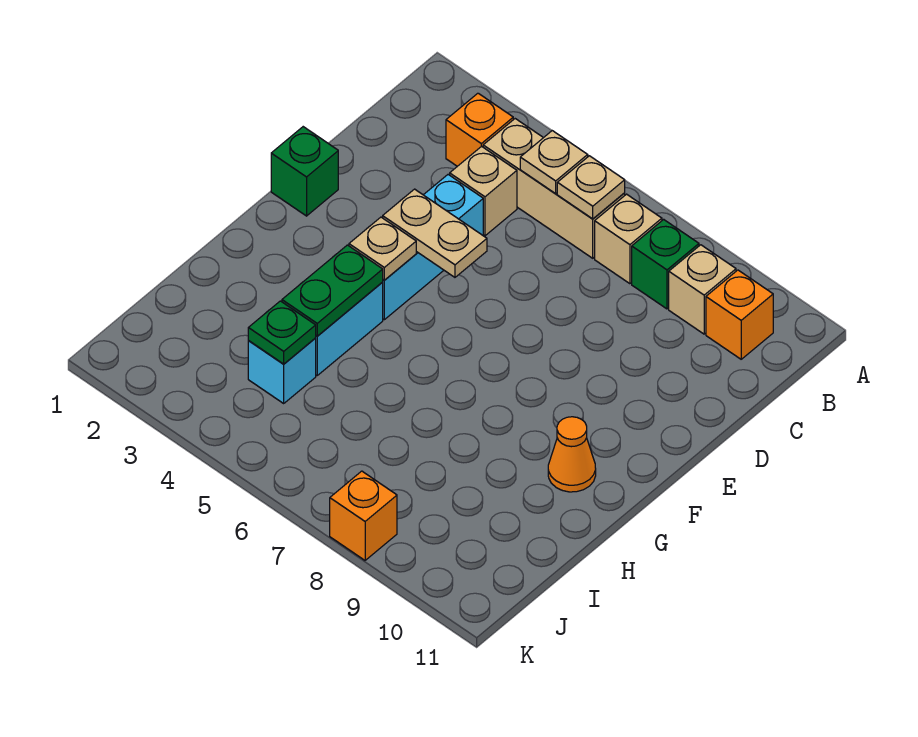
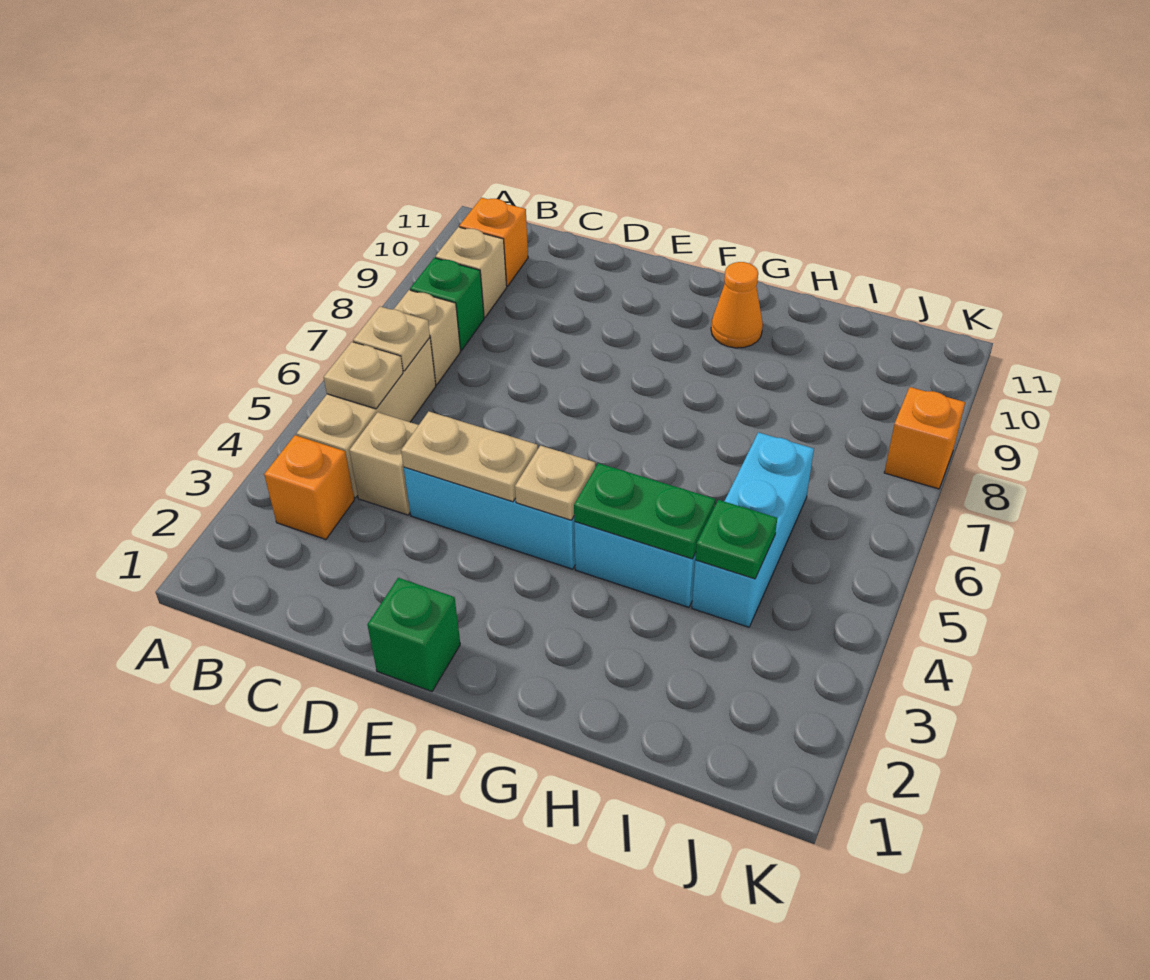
tan 1x2 plate [383,189,487,277] -> tan 1x2 plate turned to [401,412,538,502]
cyan 1x1 brick [248,338,316,403] -> cyan 1x3 brick [692,432,814,627]

